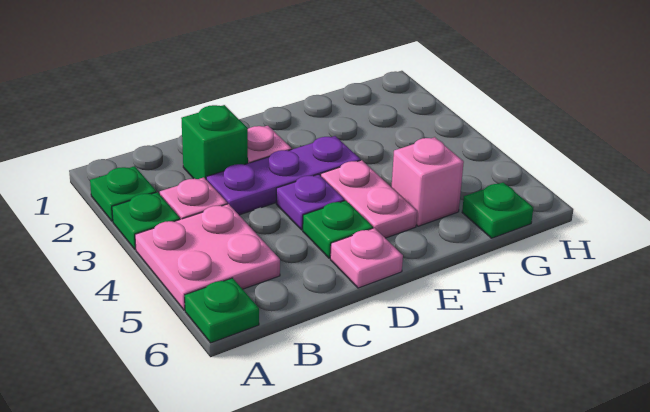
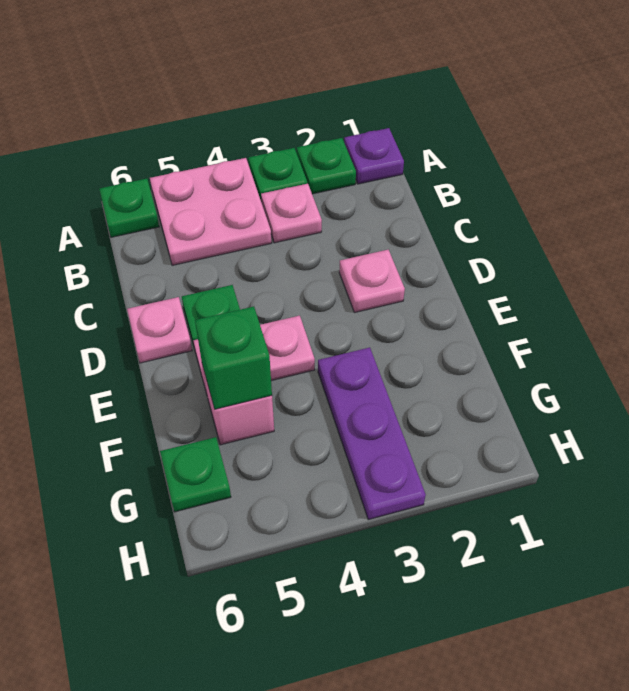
green 1x1 brick [181,105,248,179] -> green 1x1 brick moved to [195,307,272,409]
purple 1x3 plate [206,136,360,215] -> purple 1x3 plate moved to [318,347,426,520]
purple 1x1 plate [276,174,345,230] -> purple 1x1 plate moved to [344,128,404,184]

